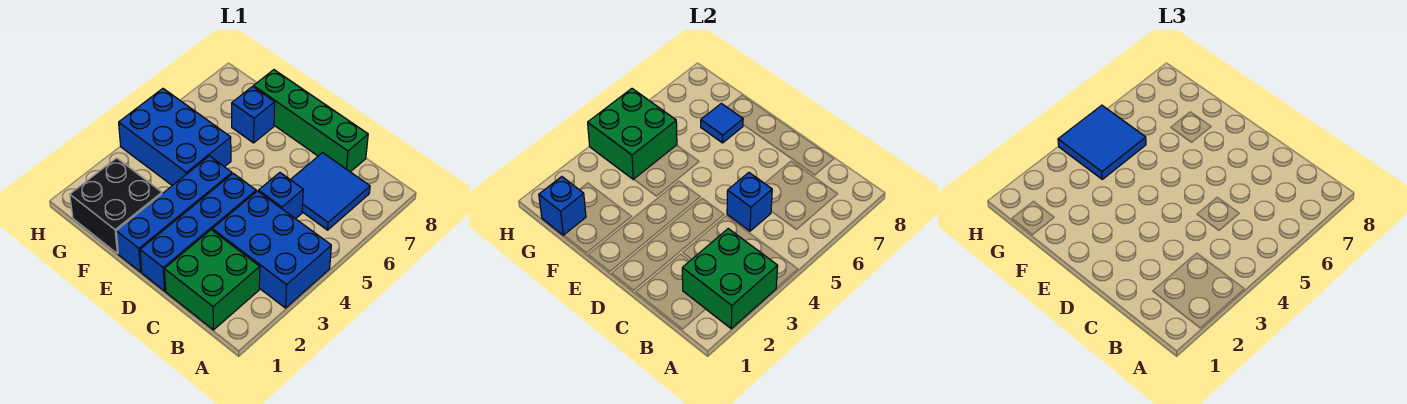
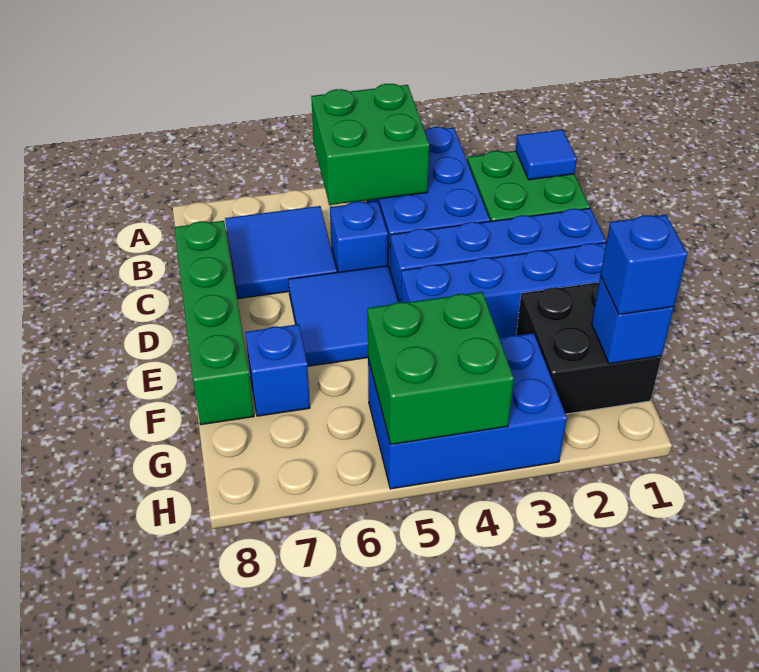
green 2x2 brick [682,229,778,329] -> green 2x2 brick moved to [311,84,429,205]
blue 1x1 brick [727,173,772,231] -> blue 1x1 brick moved to [601,215,687,315]
blue 2x3 brick [119,89,231,186] -> blue 2x3 brick turned to [368,333,567,489]
blue 1x1 tile [701,103,743,143] -> blue 1x1 tile moved to [516,130,577,180]
blue 2x2 tile [1058,105,1146,179] -> blue 2x2 tile moved to [288,266,398,366]

